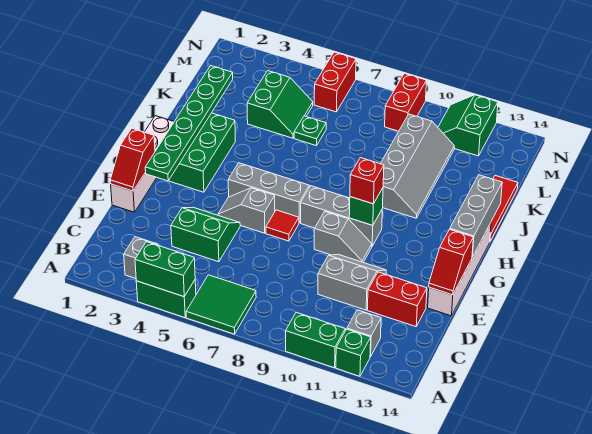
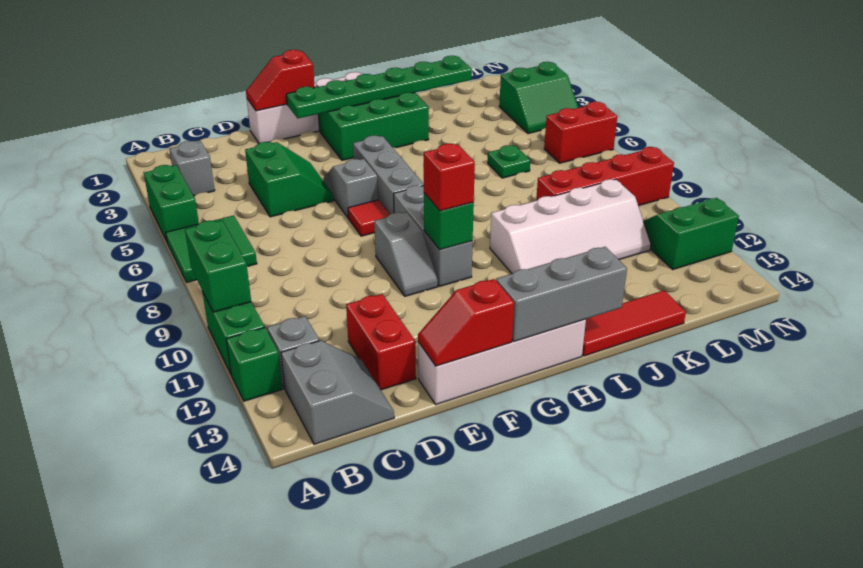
green 1x2 brick [135,242,195,297] -> green 1x2 brick moved to [185,220,251,312]
grey 2x2 slope [318,254,386,310] -> grey 2x2 slope moved to [281,341,394,444]
grey 2x4 slope [381,114,454,218] -> white 2x4 slope [490,179,651,274]
green 2x2 slope [247,71,313,138] -> green 2x2 slope moved to [499,62,578,134]
red 1x2 brick [385,73,427,131] -> red 1x4 brick [536,147,674,206]

